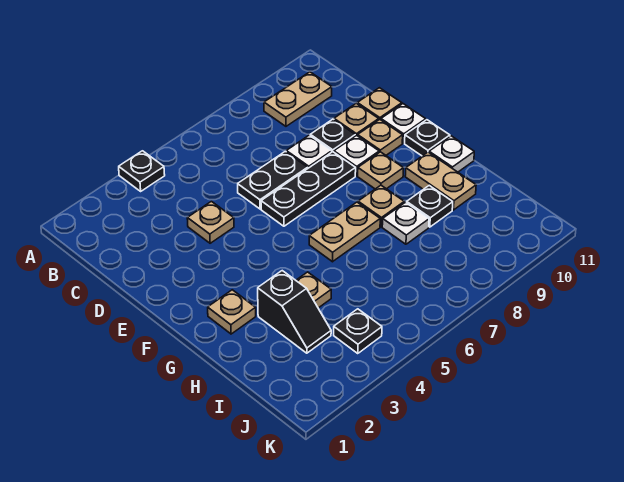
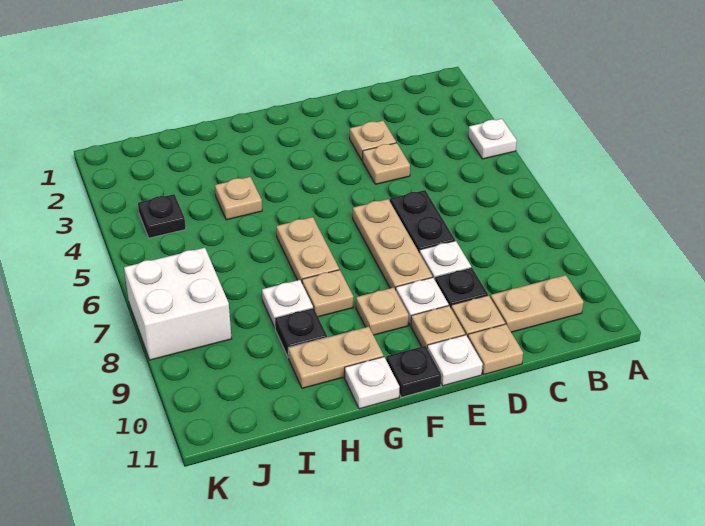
black 1x1 plate [119,151,165,191] -> white 1x1 plate [468,119,517,159]
tan 1x2 plate [264,72,332,126] -> tan 1x2 plate turned to [490,275,584,332]
black 1x3 plate [261,152,356,226] -> tan 1x3 plate [353,199,432,290]
tan 1x1 plate [208,290,256,334] -> tan 1x1 plate moved to [350,121,396,161]
black 1x2 slope [258,271,331,353] -> none
none -> white 2x2 brick [124,248,232,360]

